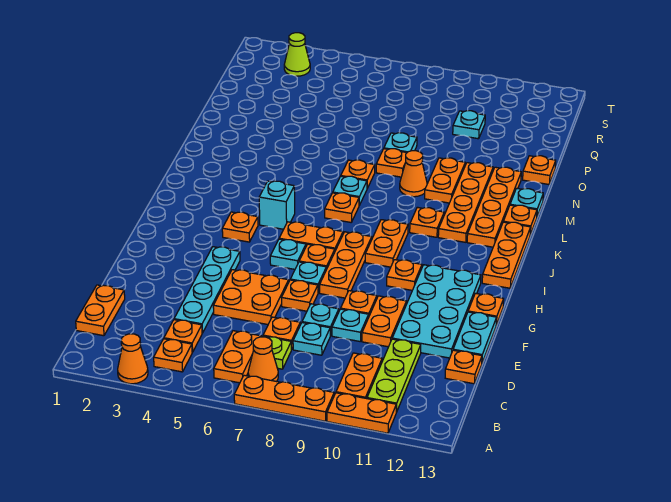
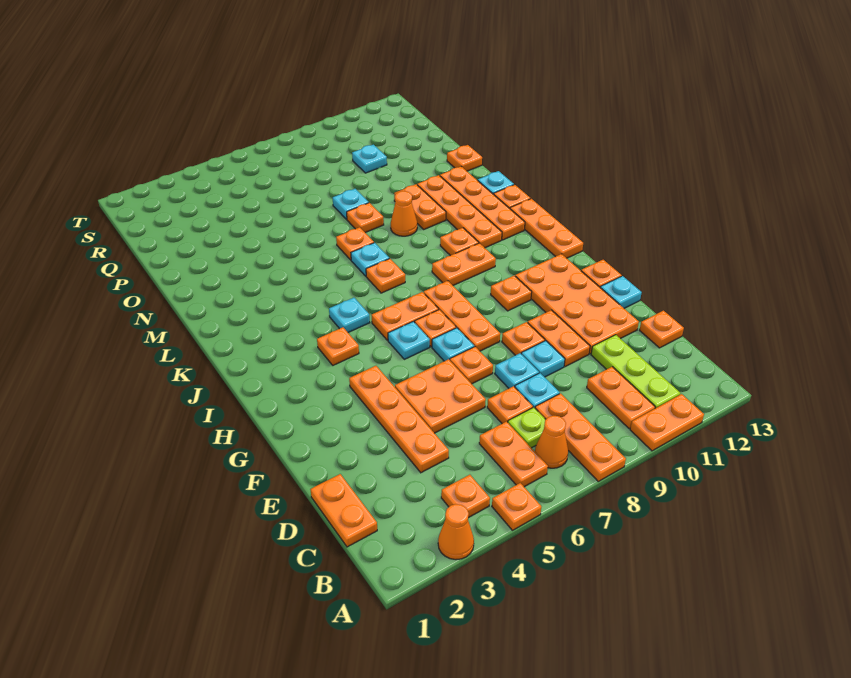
orange 1x3 plate [234,375,334,421] -> orange 1x3 plate turned to [535,393,626,481]
orange 1x1 plate [164,320,202,352] -> orange 1x1 plate moved to [492,483,541,530]
cyan 1x4 plate [174,247,240,333] -> orange 1x4 plate [349,366,449,473]
cyan 2x4 plate [392,265,481,358] -> orange 2x4 plate [515,254,639,354]
cyan 1x2 plate [453,312,497,363] -> cyan 1x1 plate [600,276,642,308]
orange 1x2 plate [365,220,408,267] -> orange 1x2 plate turned to [432,243,496,285]
cyan 1x1 brick [259,181,295,229] -> cyan 1x1 plate [329,298,370,332]
lime 1x1 cone [284,33,310,76] -> none

